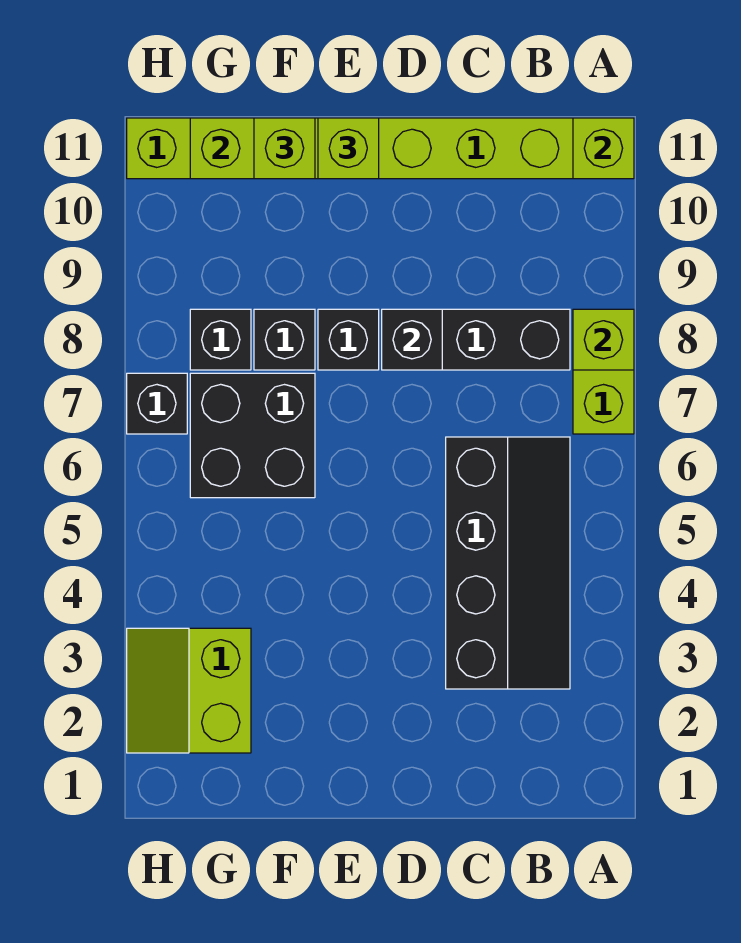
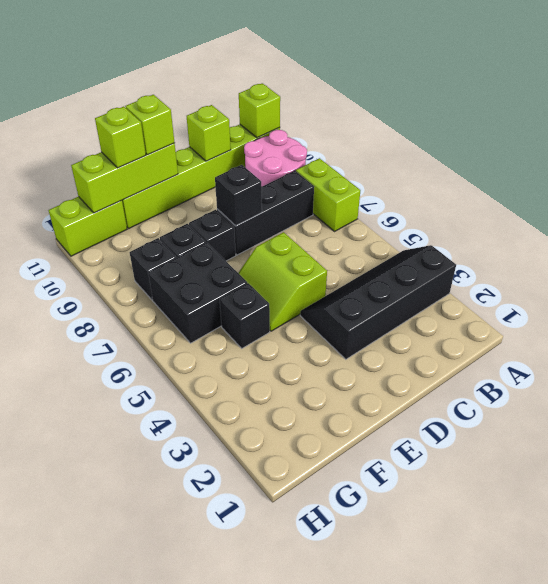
lime 1x1 brick [573,309,634,370] -> lime 1x1 brick moved to [187,105,231,161]
none -> pink 2x2 round brick [244,130,307,186]
black 2x4 slope [446,437,570,689] -> black 2x4 slope turned to [300,245,456,359]
lime 2x2 slope [127,628,251,753] -> lime 2x2 slope moved to [239,232,327,331]
black 1x1 brick [127,373,187,434] -> black 1x1 brick moved to [220,283,270,348]

